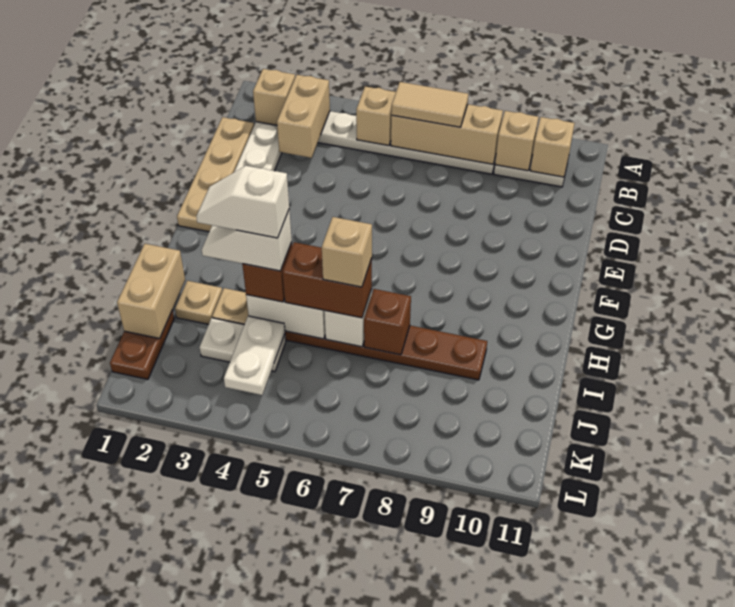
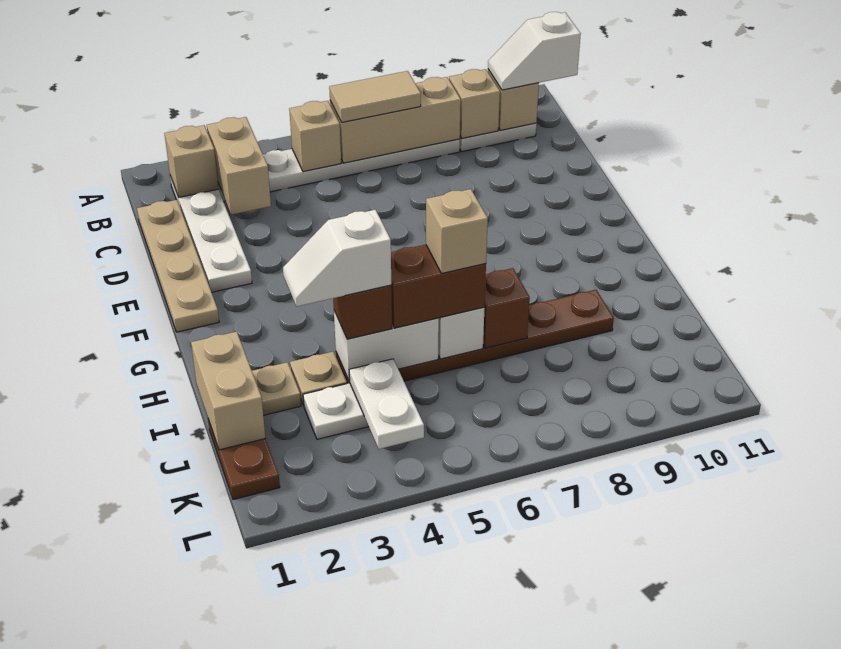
white 1x2 slope [196,166,289,238] -> white 1x2 slope moved to [488,12,581,90]

